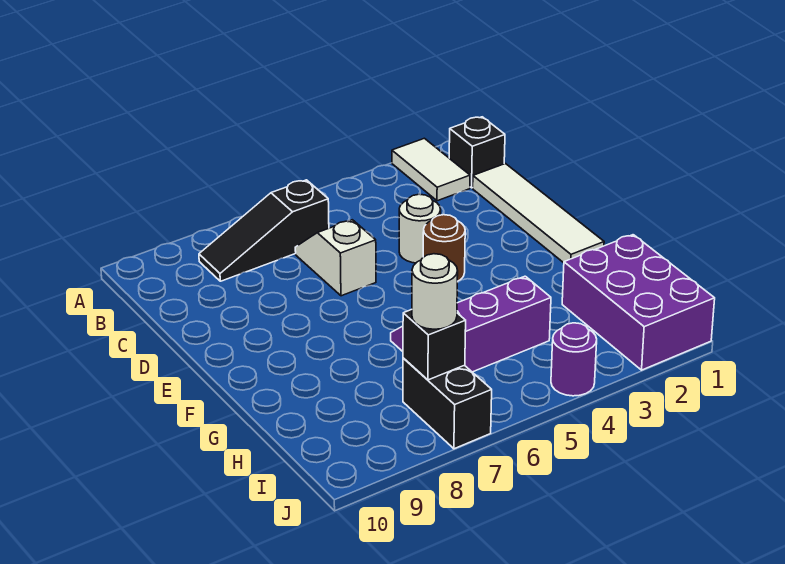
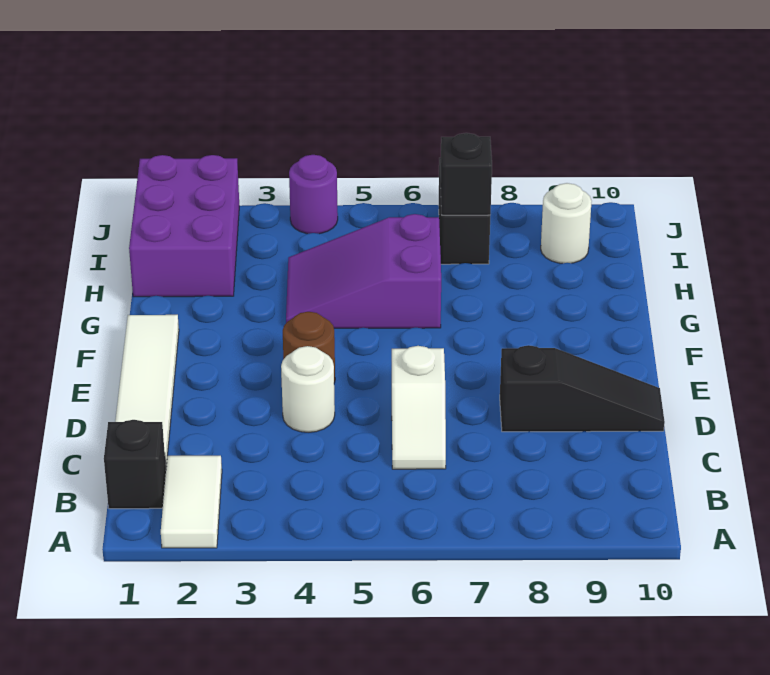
black 1x3 slope [199,180,329,281] -> black 1x3 slope moved to [500,345,665,432]
purple 2x3 slope [391,276,551,372] -> purple 2x3 slope turned to [286,214,441,328]
white 1x1 round brick [412,254,458,329] -> white 1x1 round brick moved to [541,183,592,263]

